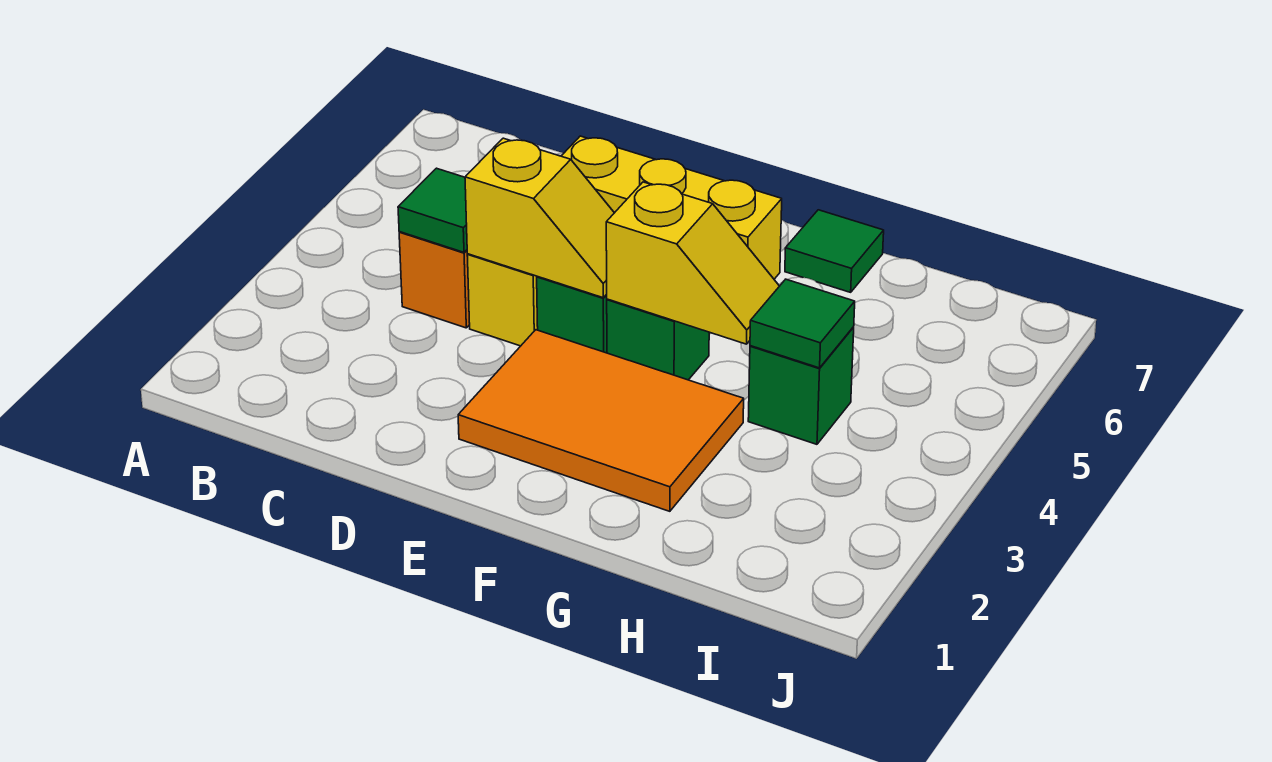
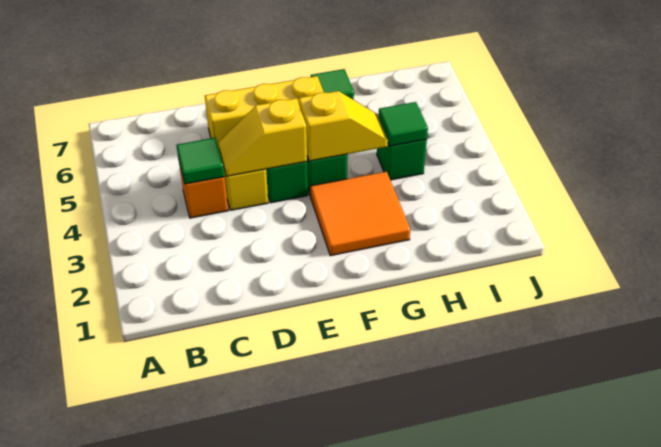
yellow 1x2 slope [465,138,614,298] -> yellow 1x2 slope turned to [218,98,307,176]
orange 2x3 tile [458,330,744,511] -> orange 2x2 tile [310,172,410,256]

